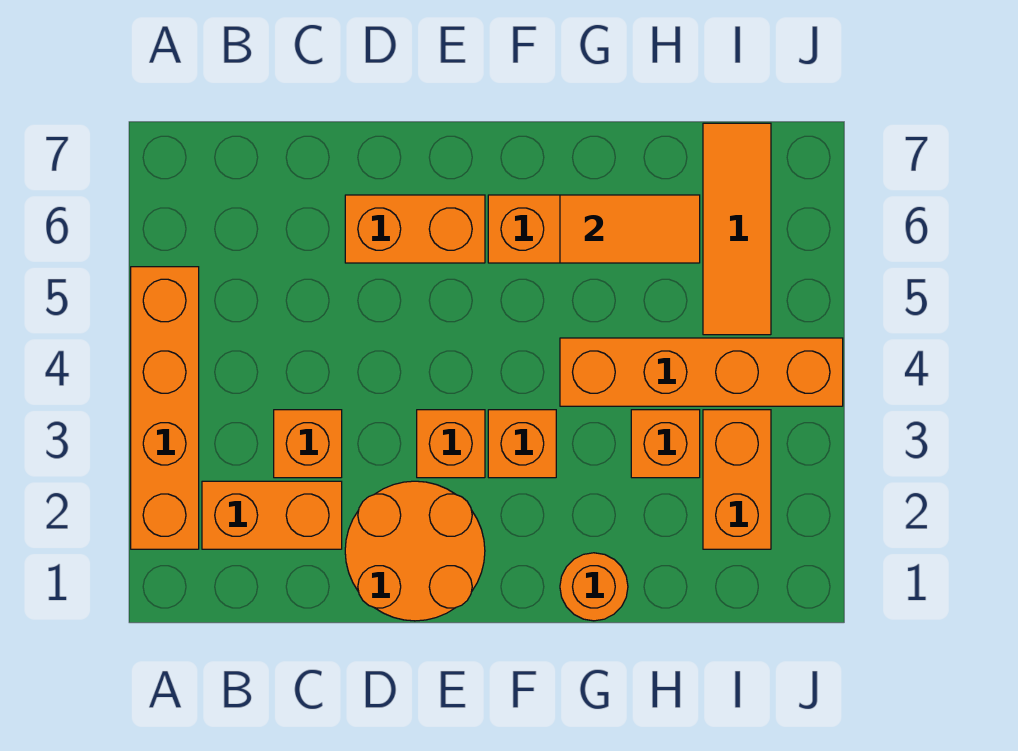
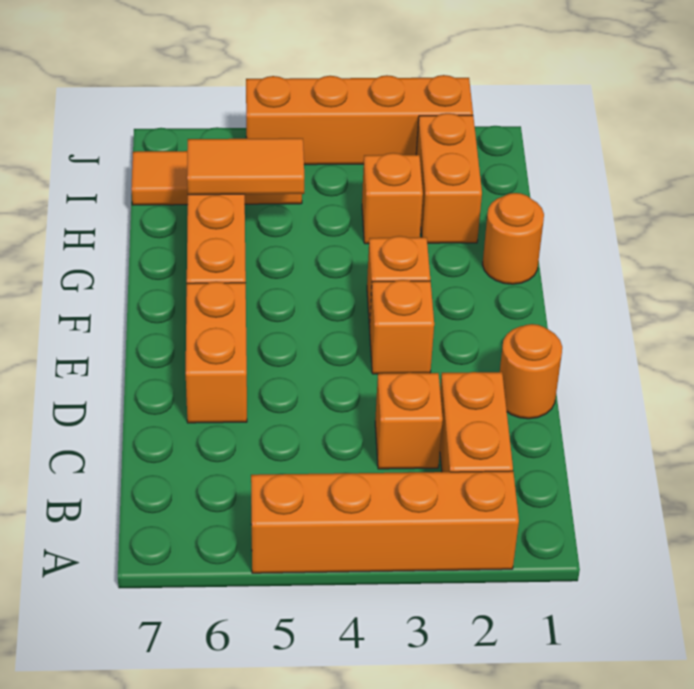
orange 2x2 round brick [345,481,485,621] -> orange 1x1 round brick [500,324,562,419]
orange 1x4 brick [560,338,843,406] -> orange 1x4 brick turned to [246,75,473,165]
orange 1x2 tile [560,195,700,263] -> orange 1x2 tile turned to [187,138,304,195]
orange 1x2 brick [703,410,771,549] -> orange 1x2 brick turned to [416,113,482,243]

